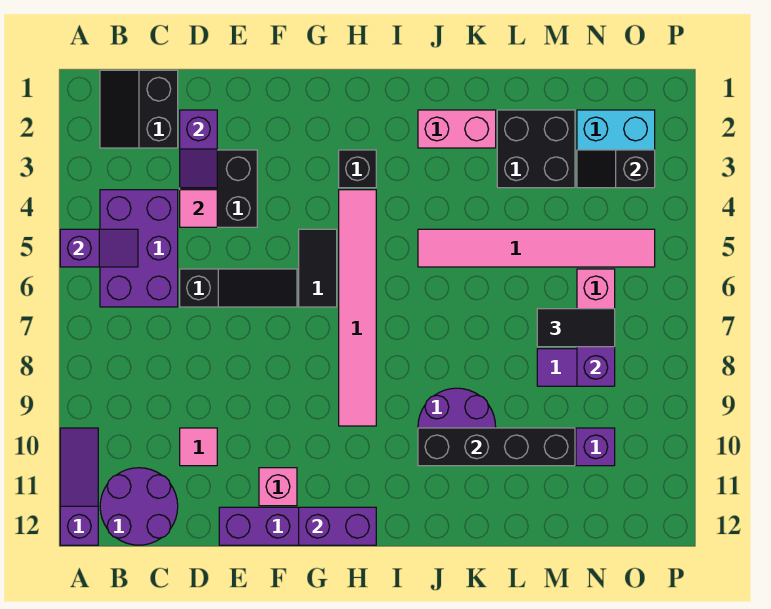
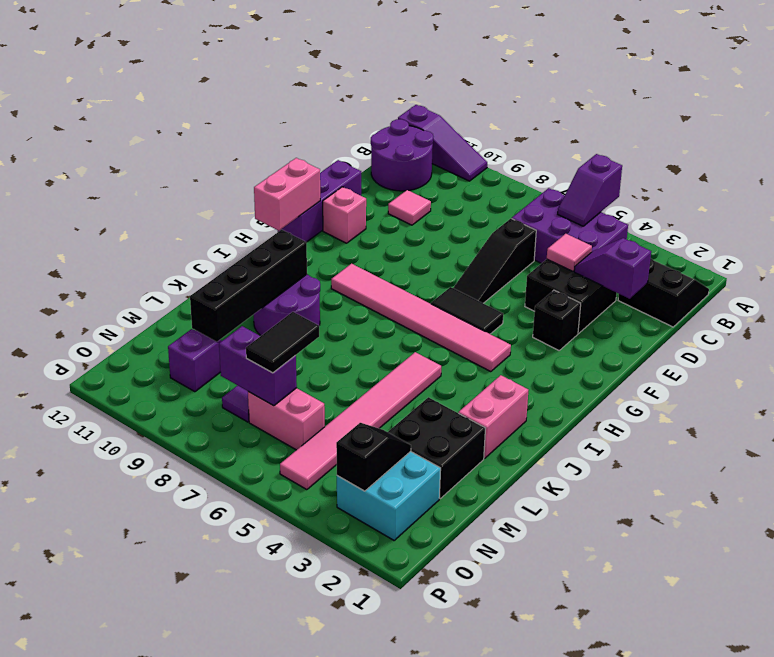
purple 1x2 brick [299,507,376,545] -> pink 1x2 brick [254,158,320,231]
black 1x1 brick [339,150,376,188] -> black 1x1 brick moved to [533,290,581,350]

